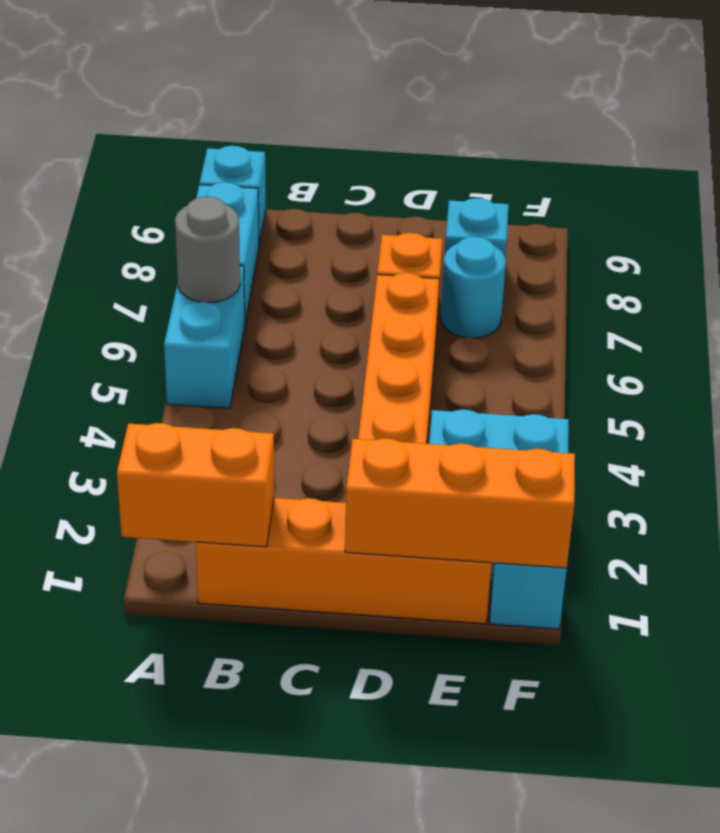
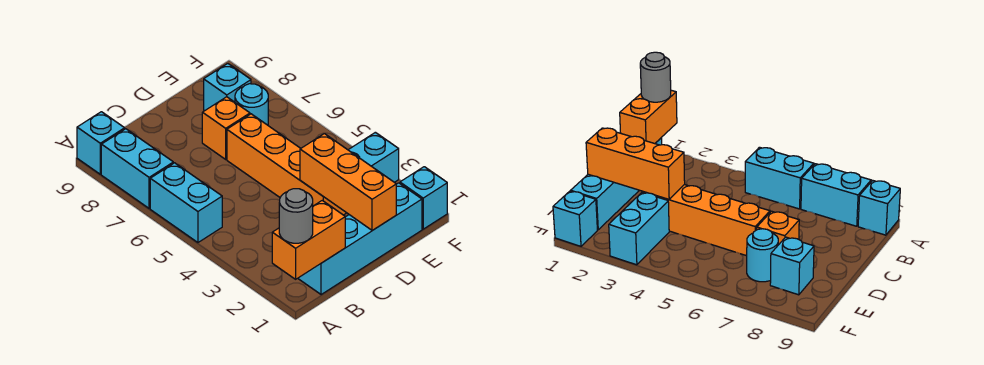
grey 1x1 round brick [175,197,240,303] -> grey 1x1 round brick moved to [279,189,313,243]
orange 1x4 brick [196,498,491,624] -> cyan 1x4 brick [298,183,422,295]
orange 1x3 brick [345,438,575,568] -> orange 1x3 brick turned to [300,134,396,231]

